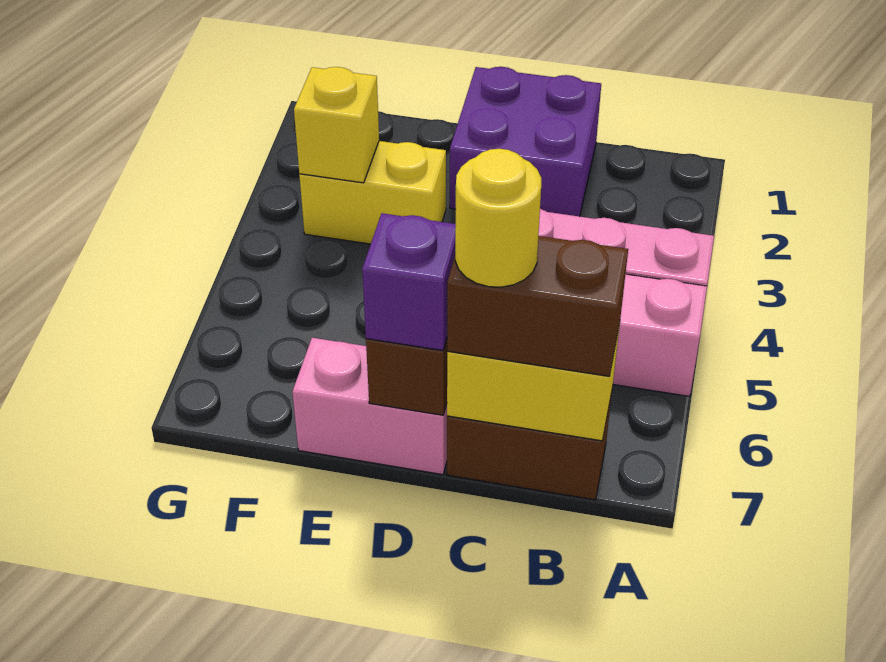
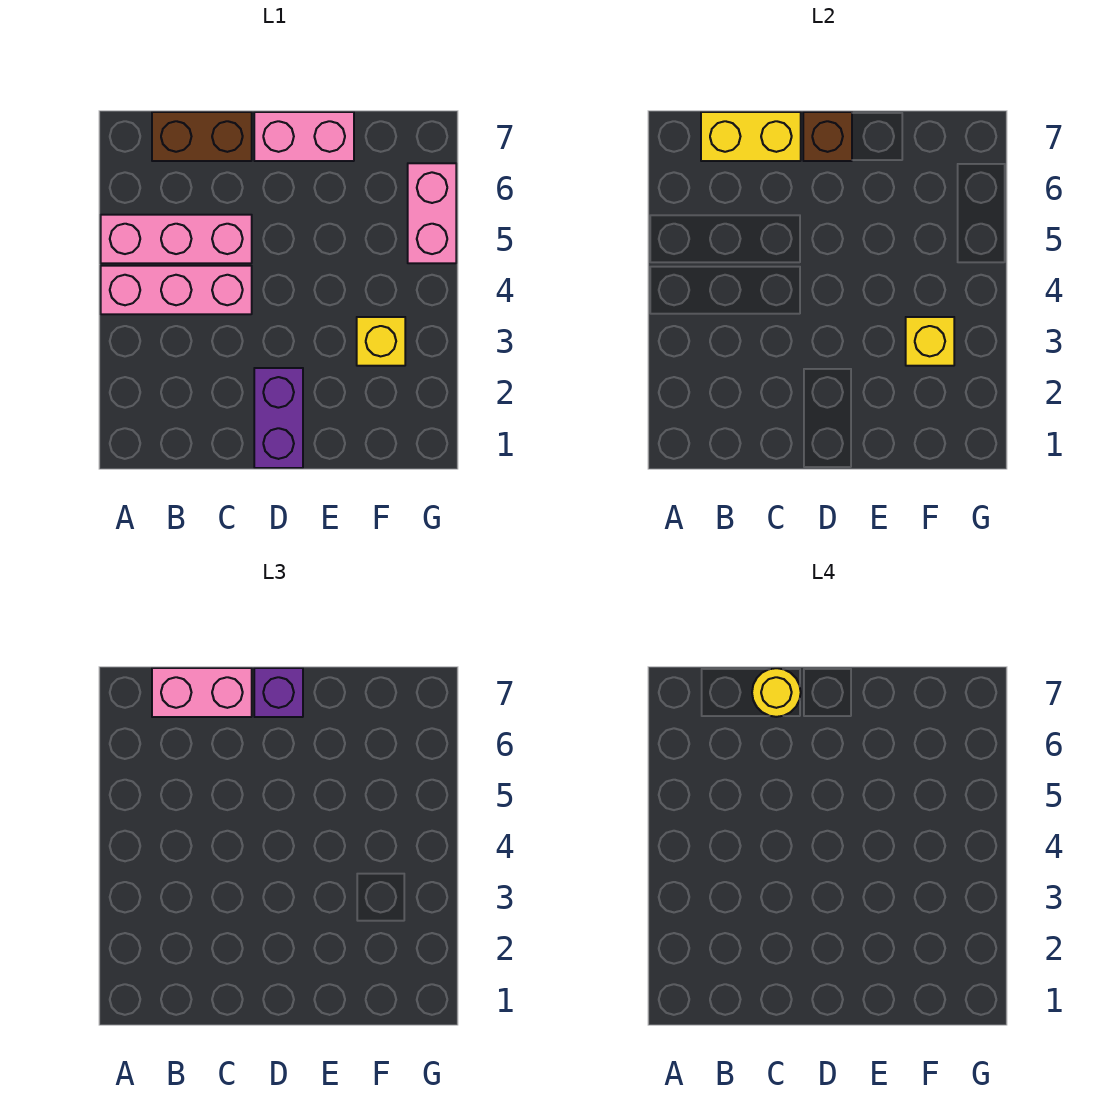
brown 1x2 brick [447,236,628,376] -> pink 1x2 brick [152,668,252,717]
purple 2x2 brick [450,67,601,216] -> purple 1x2 brick [254,368,303,468]
yellow 1x2 brick [299,141,446,244] -> yellow 1x1 brick [357,317,405,366]
none -> pink 1x2 brick [408,163,456,263]

